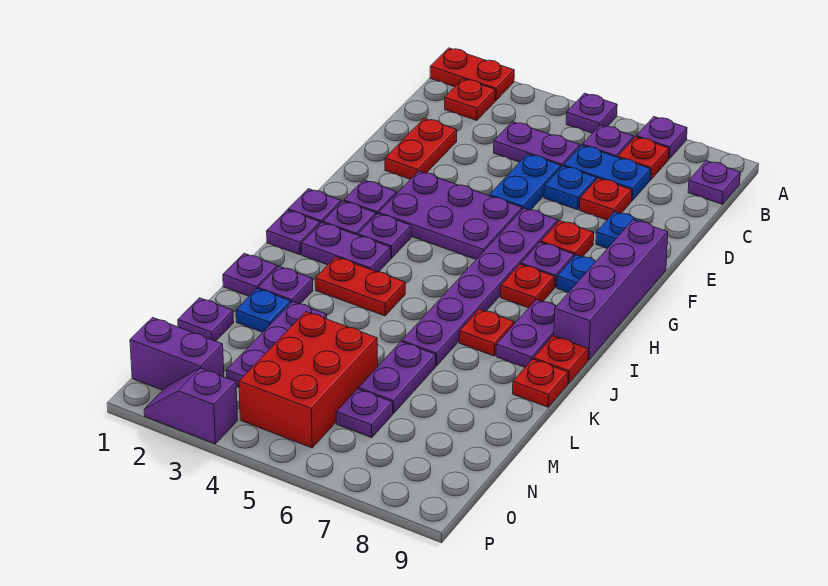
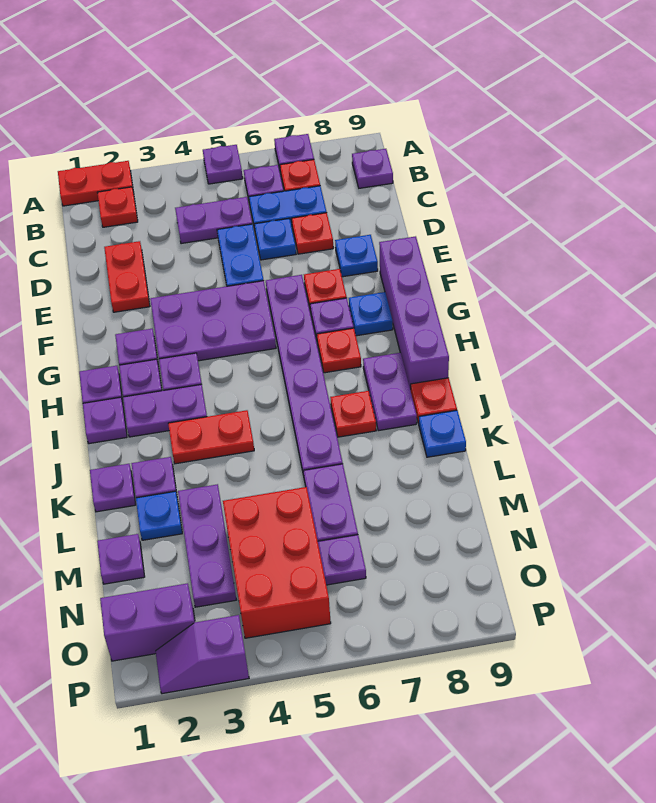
red 1x1 plate [513,359,568,407] -> blue 1x1 plate [419,410,466,457]

